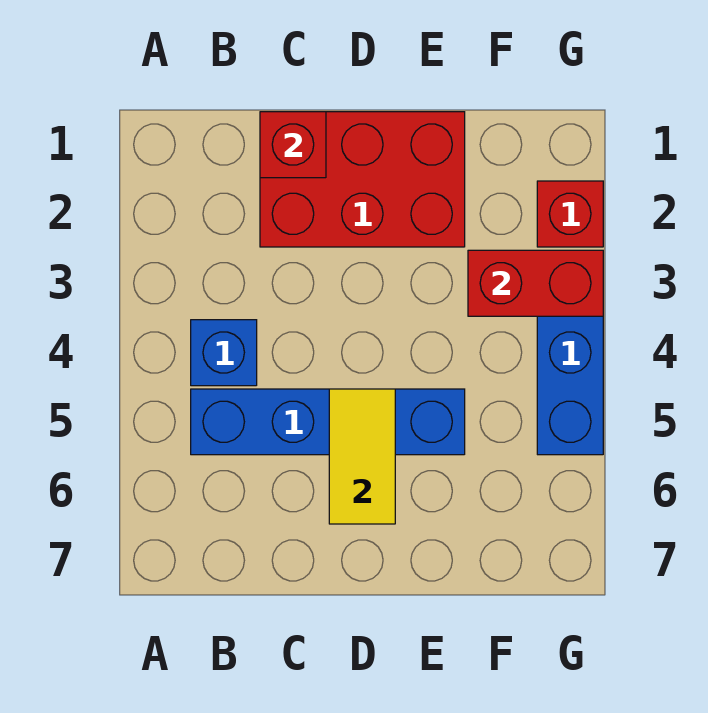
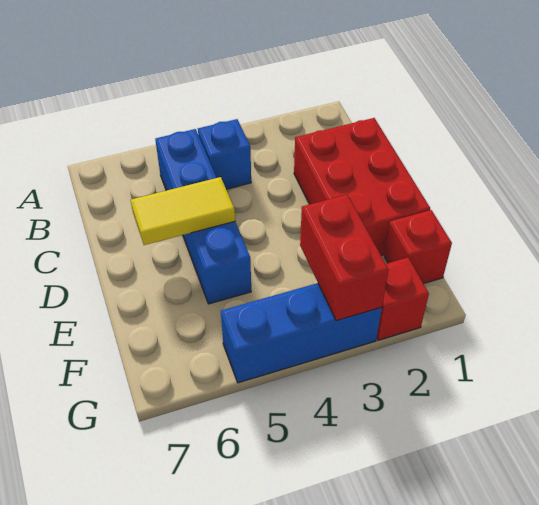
red 1x1 brick [260,112,326,178] -> red 1x1 brick moved to [384,210,452,284]

